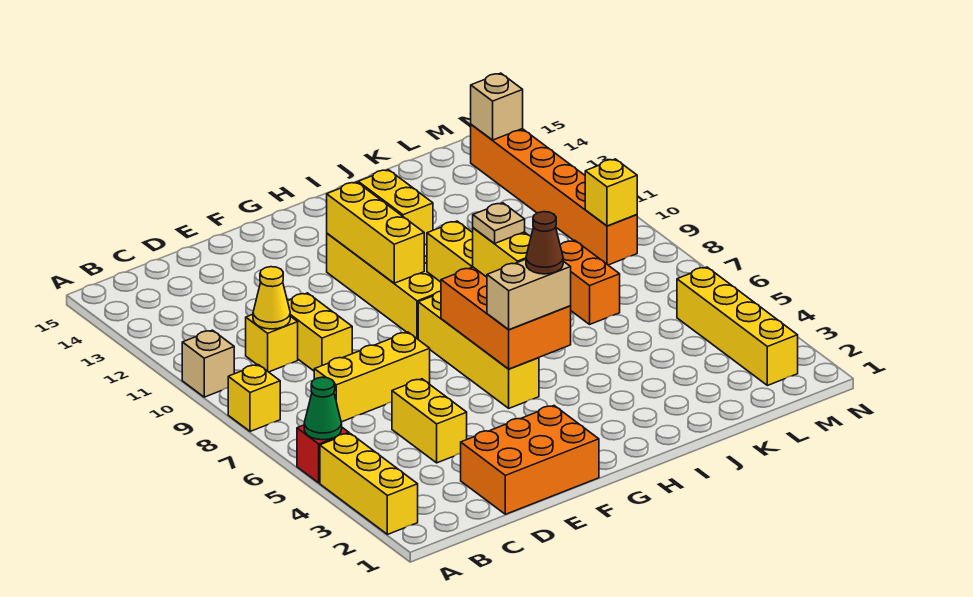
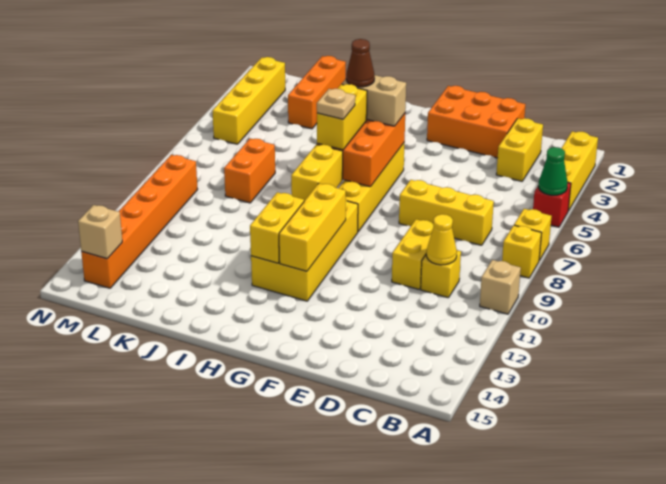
yellow 1x2 brick [392,379,467,463] -> yellow 1x2 brick moved to [496,118,543,181]
none -> orange 1x3 brick [288,56,346,129]
yellow 1x1 brick [585,159,637,226] -> yellow 1x1 brick moved to [514,209,552,261]

